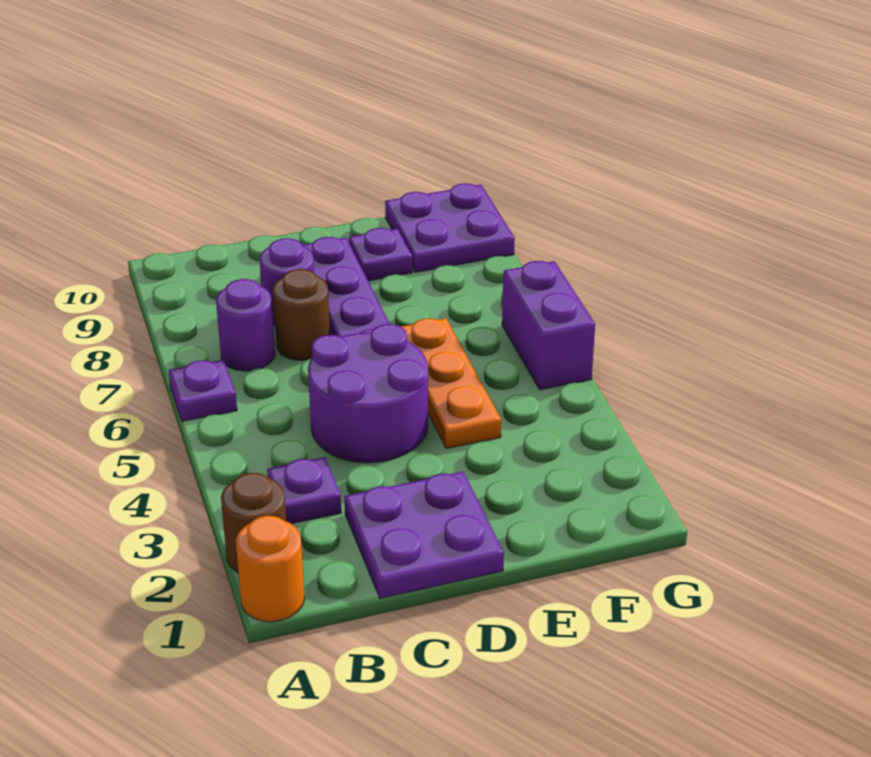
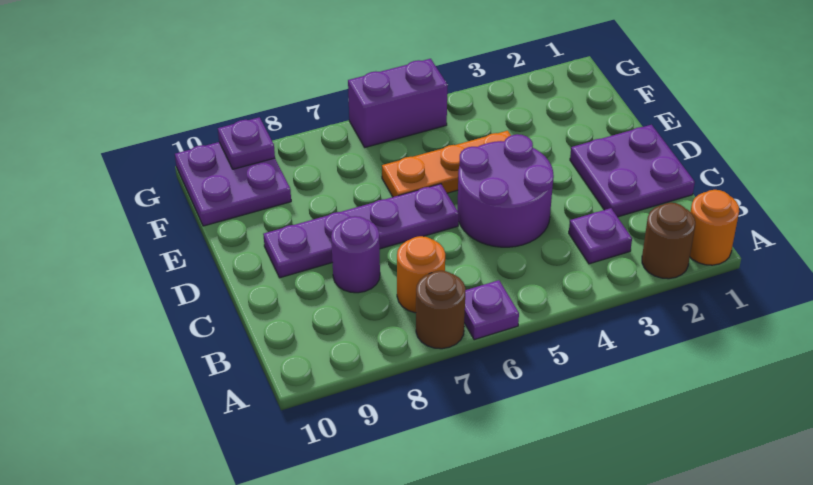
purple 1x1 round brick [216,279,275,371] -> orange 1x1 round brick [397,236,445,313]
brown 1x1 round brick [273,269,330,361] -> brown 1x1 round brick moved to [416,271,466,349]
purple 1x1 plate [349,228,413,281] -> purple 1x1 plate moved to [218,117,275,169]

